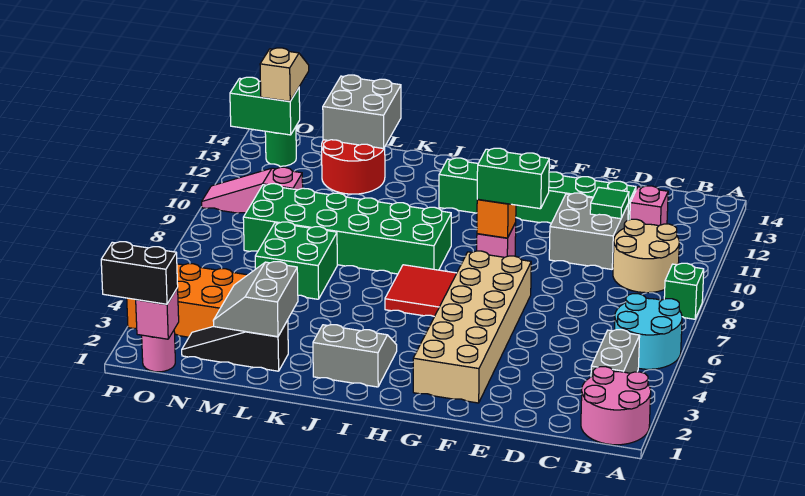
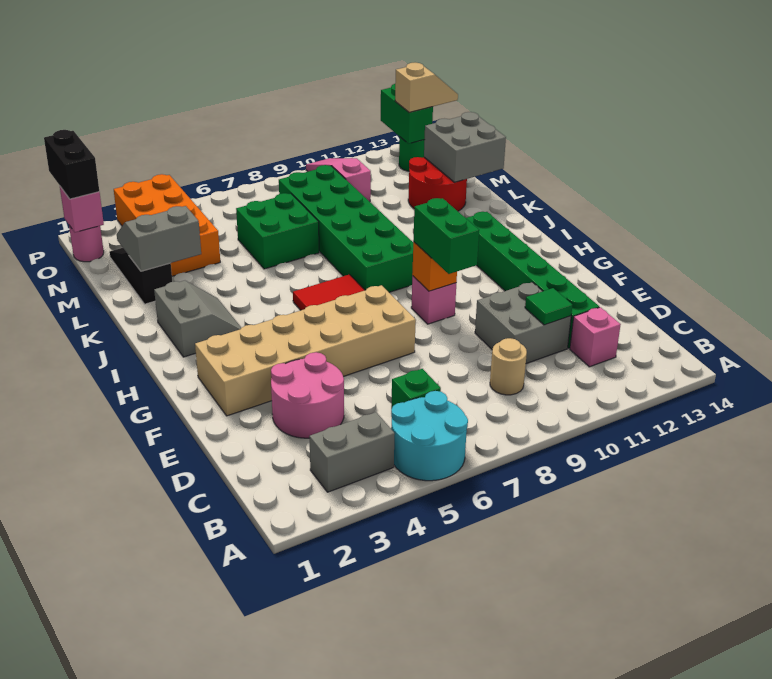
pink 2x2 round brick [581,367,651,445] -> pink 2x2 round brick moved to [271,352,344,438]
green 1x1 brick [664,263,704,319] -> green 1x1 brick moved to [391,369,441,409]
tan 2x2 round brick [613,219,679,293] -> tan 1x1 round brick [490,338,527,395]

